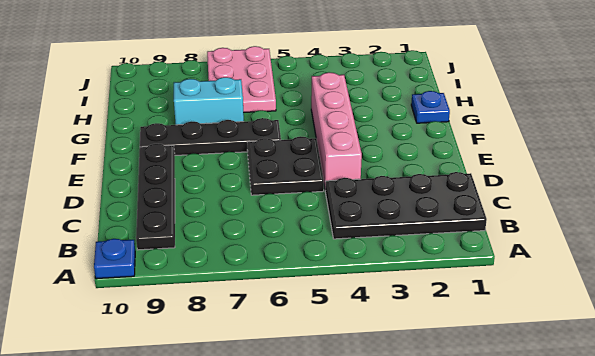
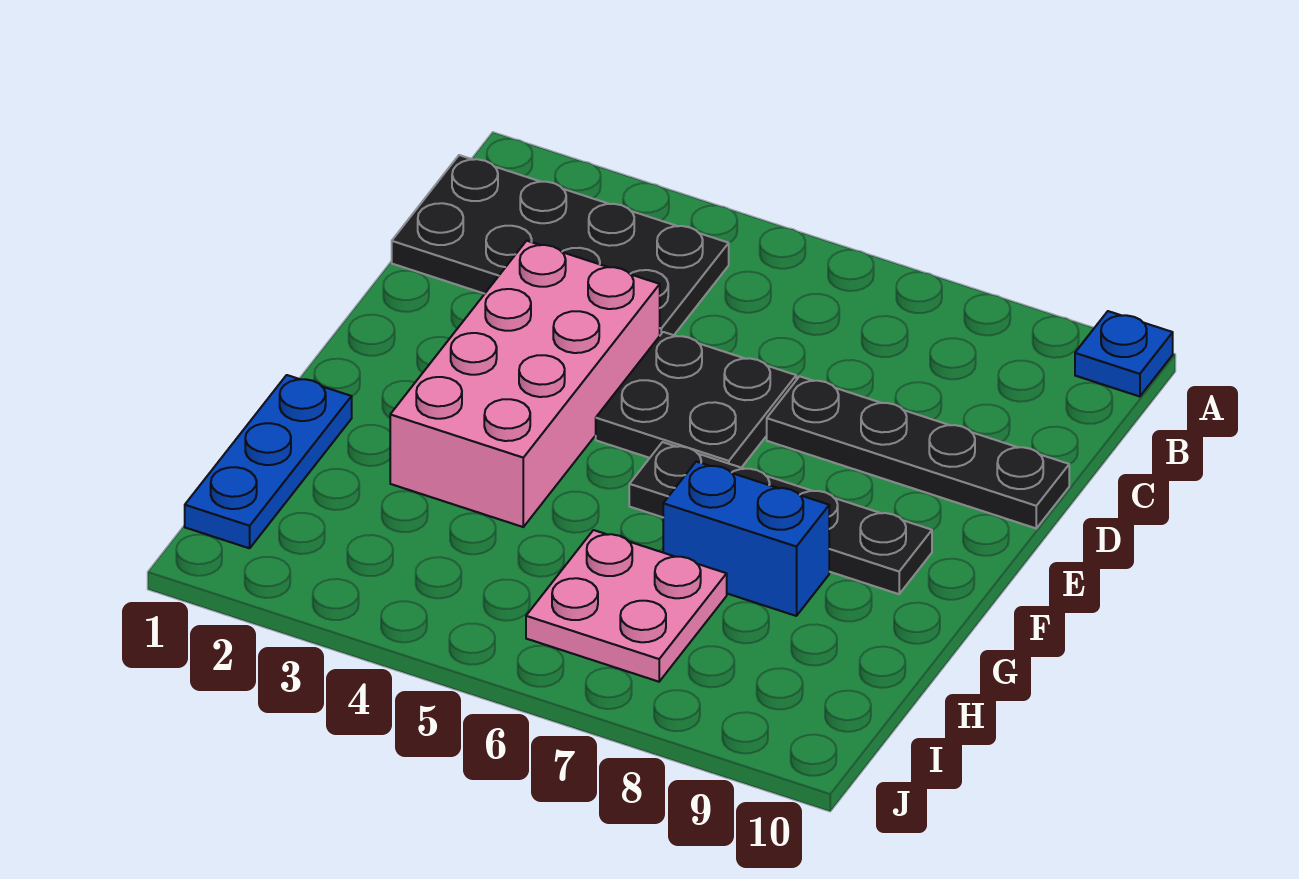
black 1x4 plate [136,144,175,250] -> black 1x4 plate turned to [767,376,1069,528]
pink 1x4 brick [311,72,362,190] -> pink 2x4 brick [390,241,660,527]
blue 1x1 plate [411,91,450,123] -> blue 1x3 plate [185,375,352,548]
cyan 1x2 brick [174,77,244,125] -> blue 1x2 brick [663,462,829,616]
pink 2x3 plate [207,46,276,113] -> pink 2x2 plate [526,530,727,682]

